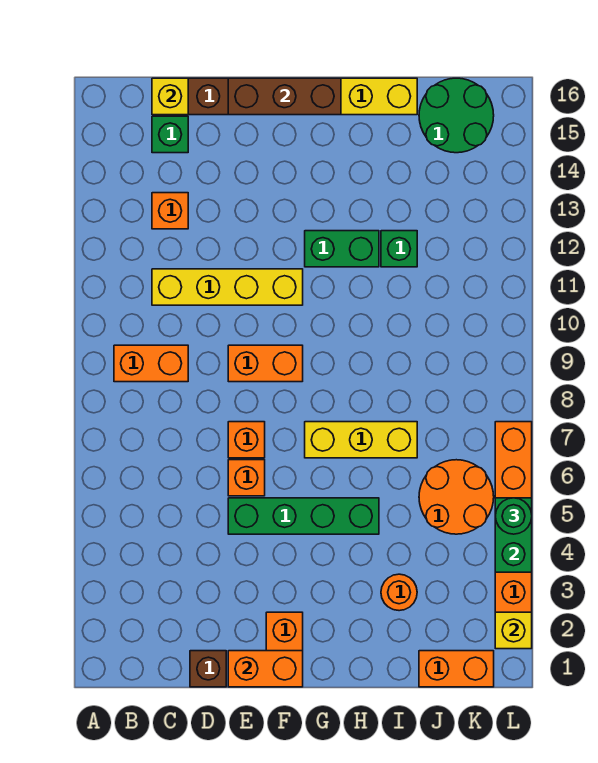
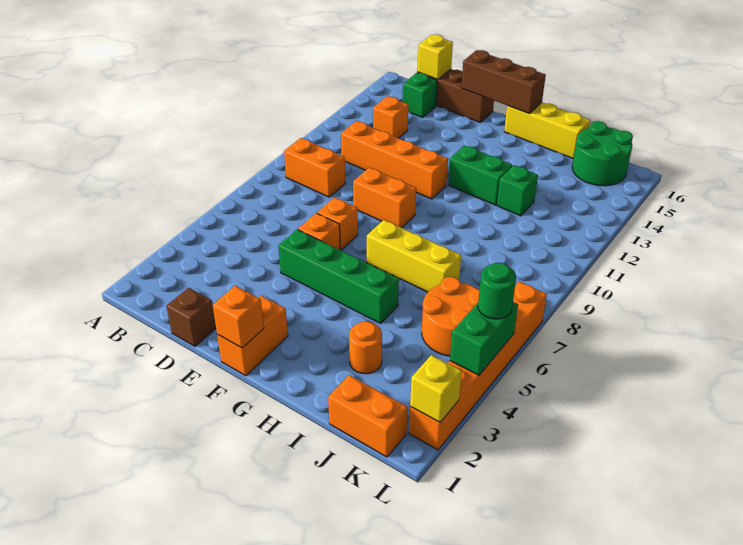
yellow 1x4 brick [152,269,303,305] -> orange 1x4 brick [341,121,448,199]
orange 1x2 brick [228,651,303,687] -> orange 1x1 brick [213,286,264,348]

